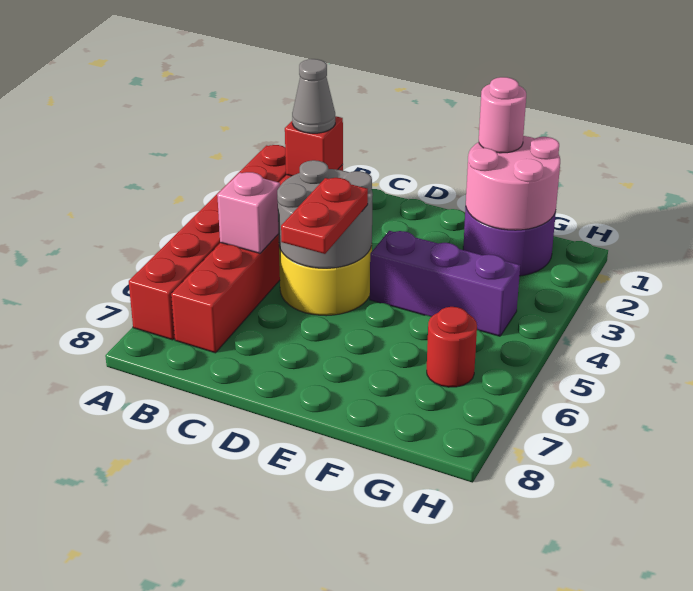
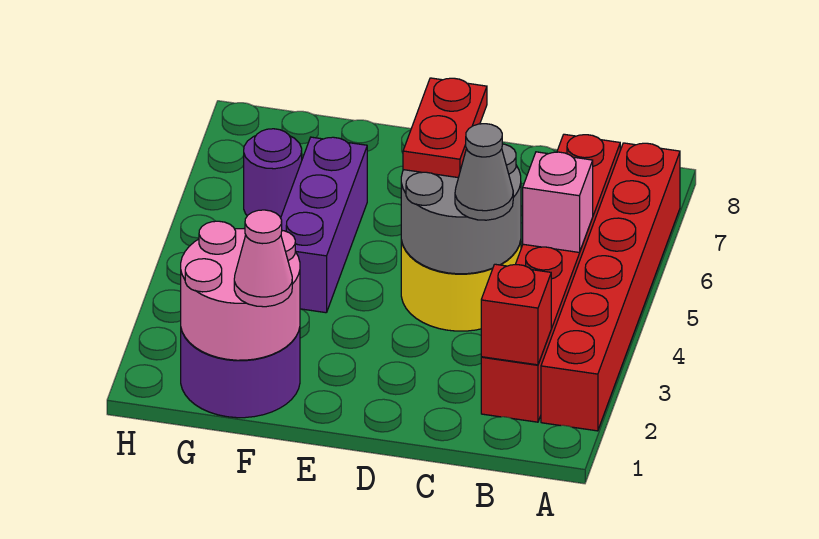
grey 1x1 cone [292,59,335,133] -> grey 1x1 cone moved to [455,124,513,220]
purple 1x3 brick [370,231,520,336] -> purple 1x3 brick turned to [281,137,367,313]
pink 1x1 round brick [479,77,526,153] -> pink 1x1 cone [234,210,292,307]
red 1x1 round brick [427,307,477,387] -> purple 1x1 round brick [244,129,302,218]

